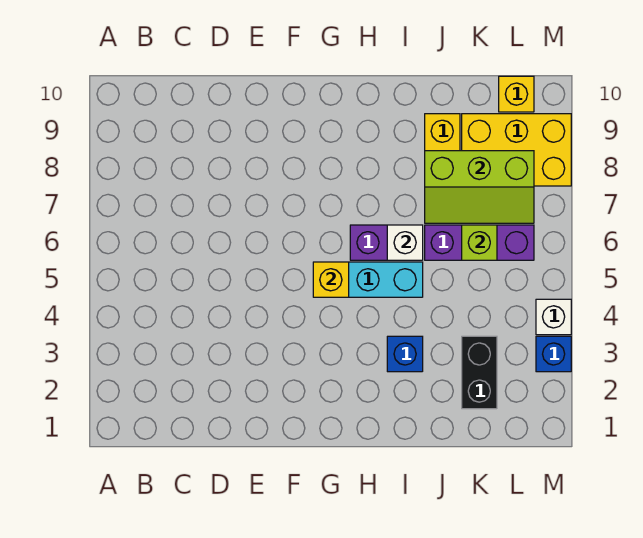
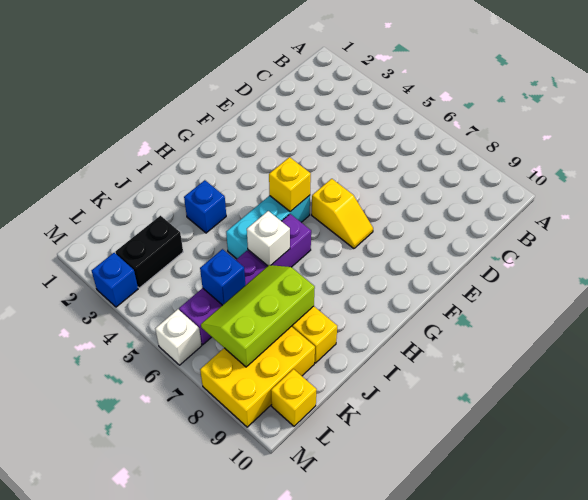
none -> yellow 1x2 slope [312,179,373,249]
black 1x2 brick [462,336,497,409] -> black 1x2 brick turned to [115,216,183,288]
lime 1x1 brick [462,225,497,260] -> blue 1x1 brick [200,249,245,305]
white 1x1 brick [536,299,571,335] -> white 1x1 brick moved to [155,309,202,365]

